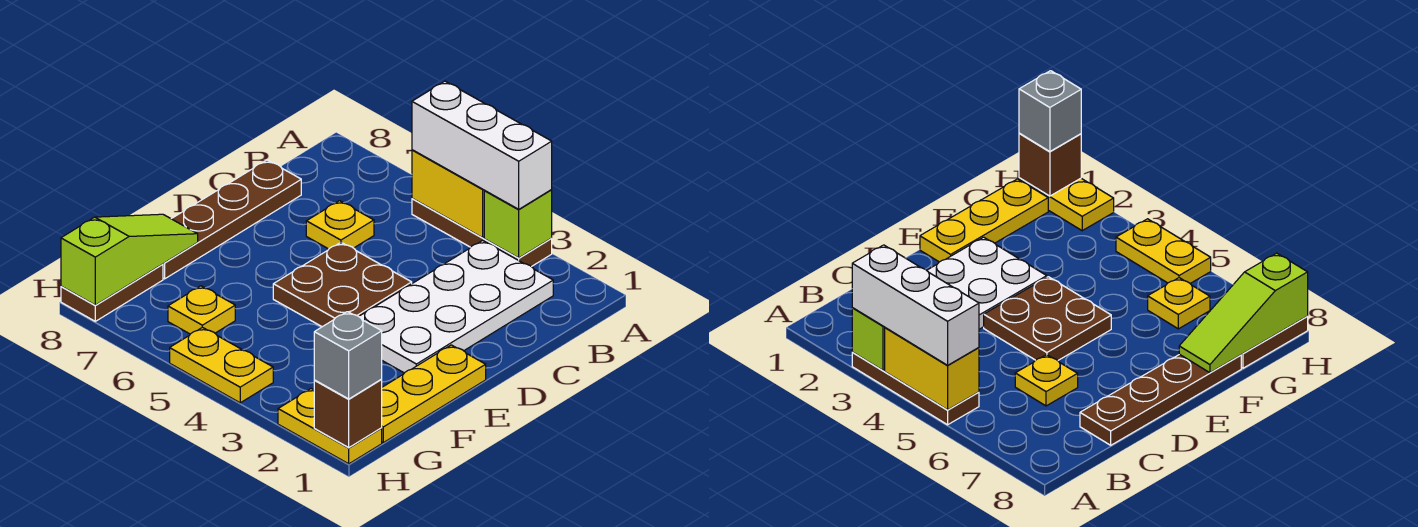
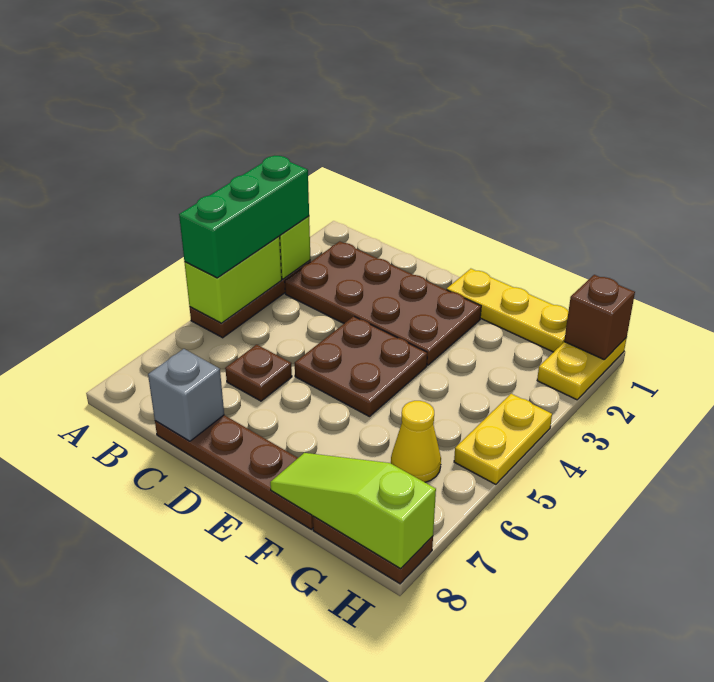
white 1x3 brick [412,81,552,209] -> green 1x3 brick [179,156,309,278]
yellow 1x2 brick [412,150,485,238] -> lime 1x2 brick [184,237,282,323]
white 2x4 plate [359,240,553,373] -> brown 2x4 plate [285,241,481,365]
yellow 1x1 plate [306,201,374,249] -> brown 1x1 plate [225,345,292,401]
yellow 1x1 plate [168,286,235,334] -> yellow 1x1 cone [391,401,441,482]
grey 1x1 brick [314,312,382,399] -> grey 1x1 brick moved to [148,349,224,441]

